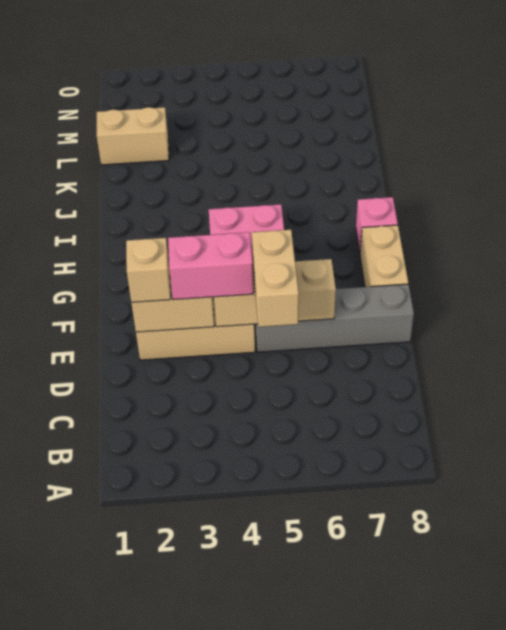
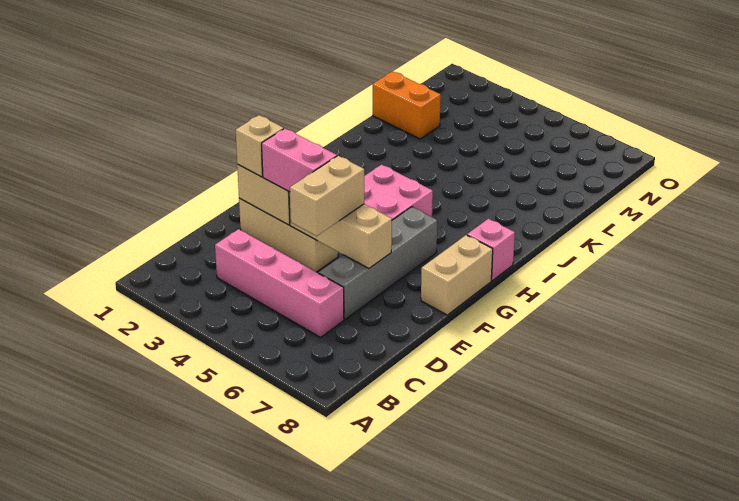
none -> pink 1x4 brick [215,229,344,337]
grey 1x4 brick [255,284,414,352] -> grey 1x4 brick turned to [319,207,437,320]
tan 1x2 brick [97,107,169,165] -> orange 1x2 brick [373,72,441,139]

